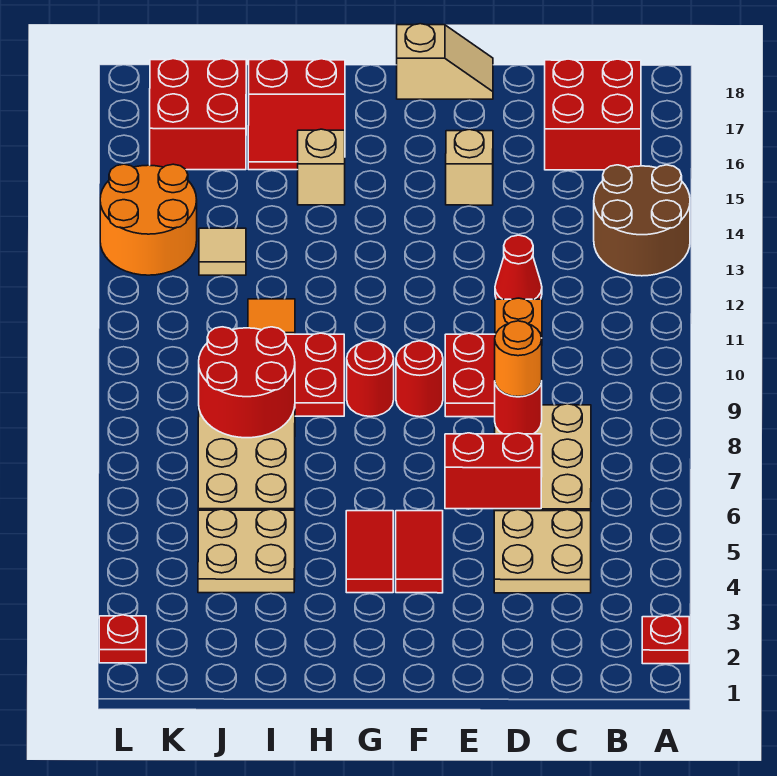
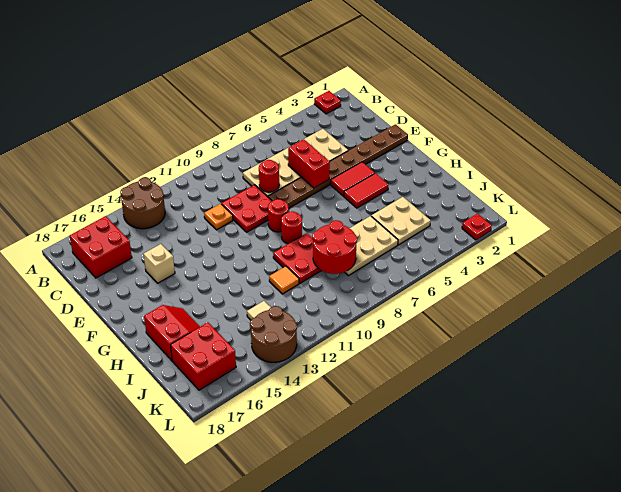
orange 1x1 round brick [495,321,542,397] -> none
red 1x1 cone [495,235,542,299] -> none
none -> brown 1x8 plate [268,124,408,208]
tan 1x2 slope [397,24,493,99] -> none
tan 1x1 brick [298,129,345,205] -> none
orange 2x2 round brick [100,164,197,275] -> brown 2x2 round brick [250,306,297,362]

